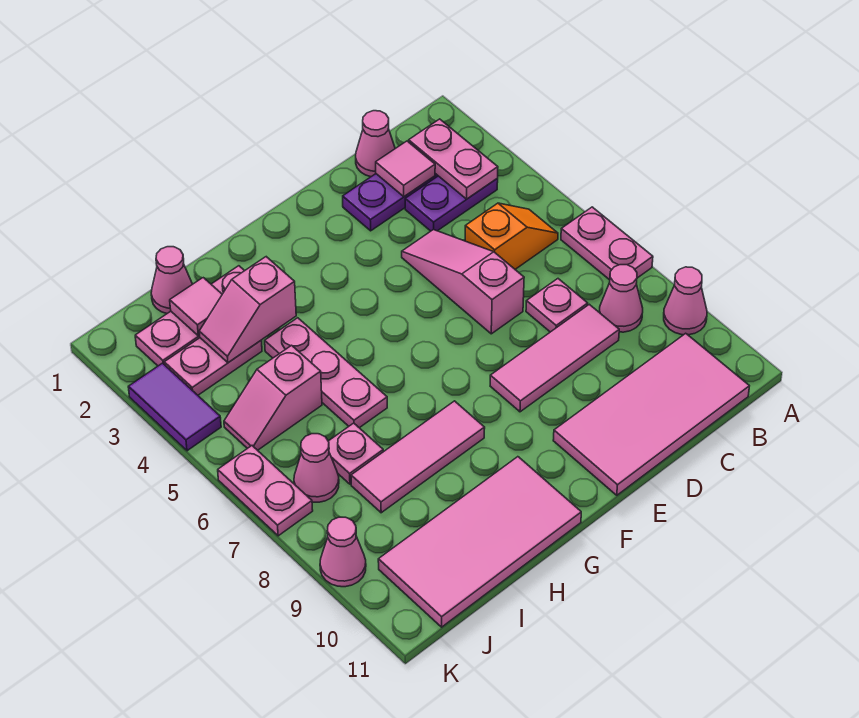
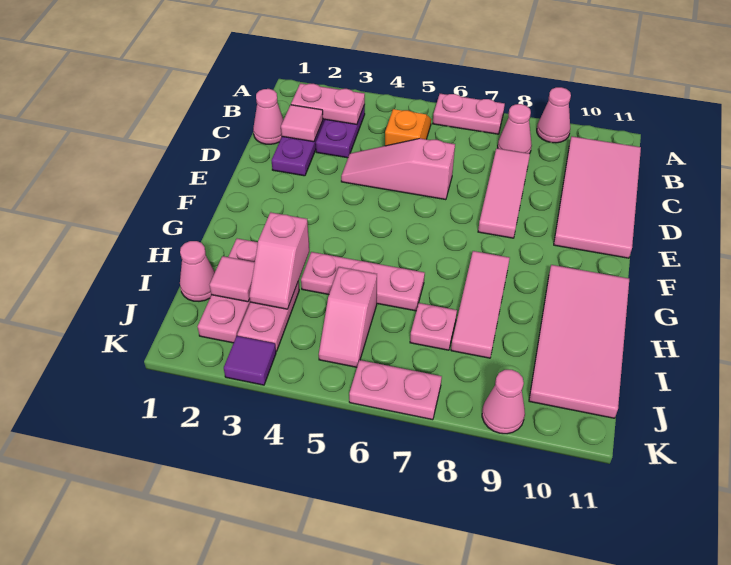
pink 1x1 plate [526,279,588,332] -> none
pink 1x1 cone [294,434,339,502] -> none
purple 1x2 tile [128,363,221,451] -> purple 1x1 tile [224,336,276,385]

